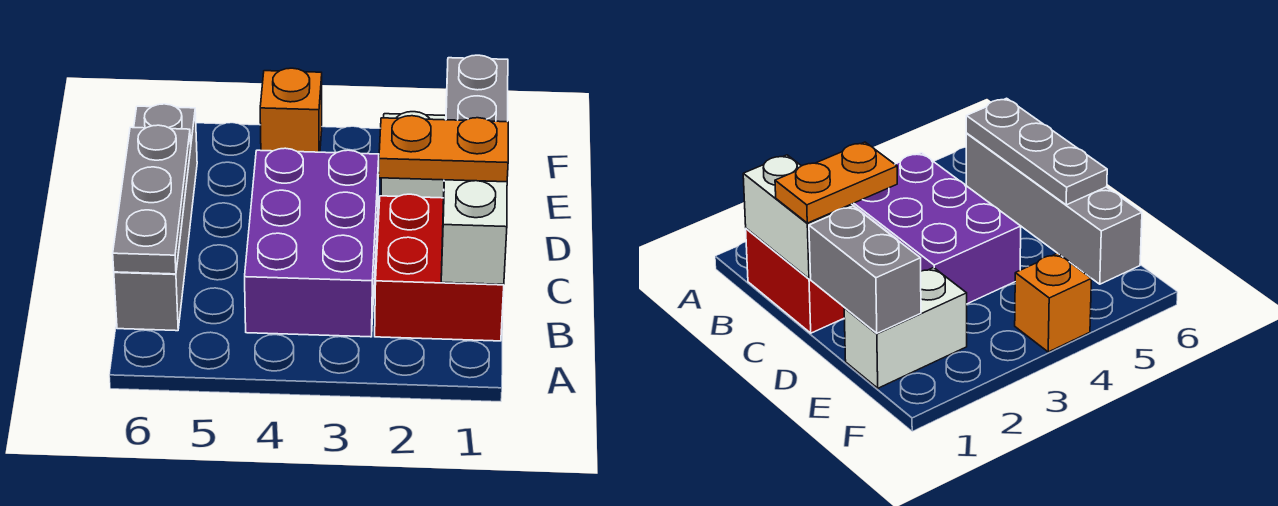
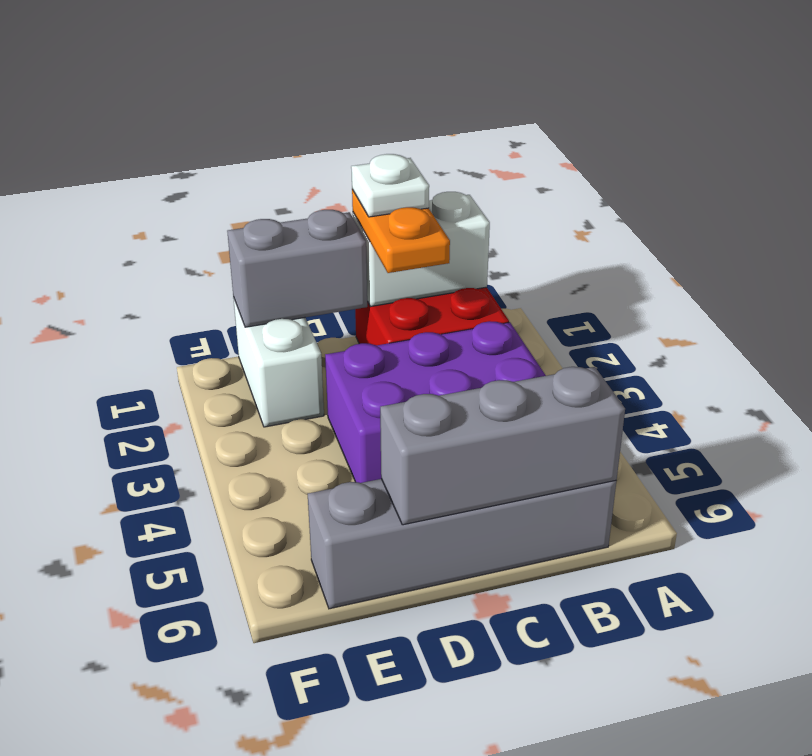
grey 1x3 plate [113,125,191,274] -> grey 1x3 brick [380,367,625,525]
none -> white 1x1 plate [351,154,429,217]
orange 1x1 brick [260,68,322,152] -> none

